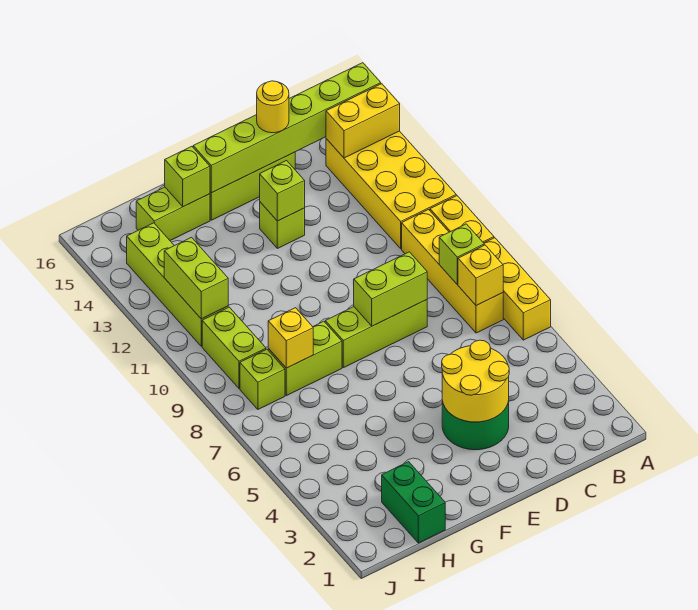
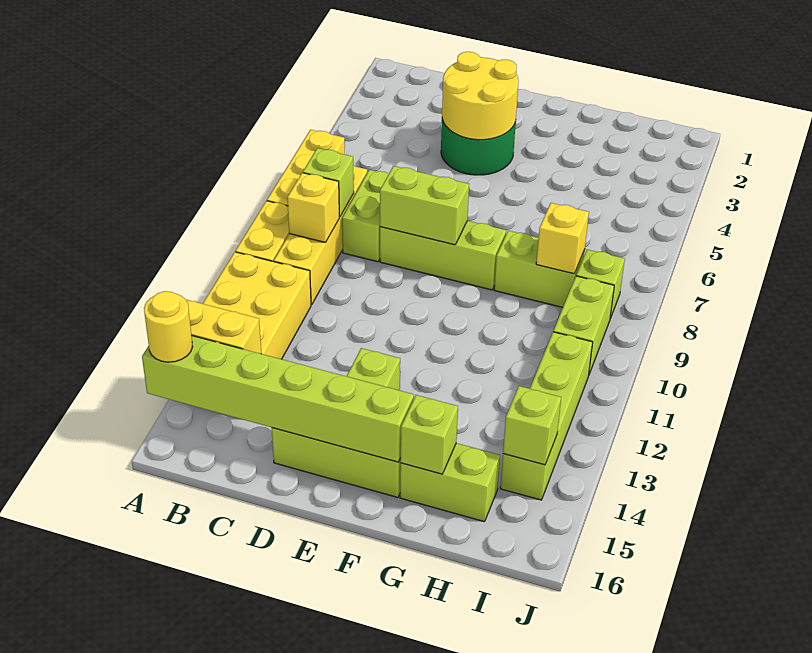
yellow 1x1 brick [458,245,503,306] -> yellow 1x1 brick moved to [287,173,339,242]
yellow 1x1 round brick [257,81,289,133] -> yellow 1x1 round brick moved to [144,291,192,362]
lime 1x1 brick [260,161,305,221] -> lime 1x1 brick moved to [503,386,561,465]
green 1x2 brick [382,462,445,543] -> none
lime 1x2 brick [164,237,228,319] -> lime 1x2 brick moved to [342,170,389,262]

